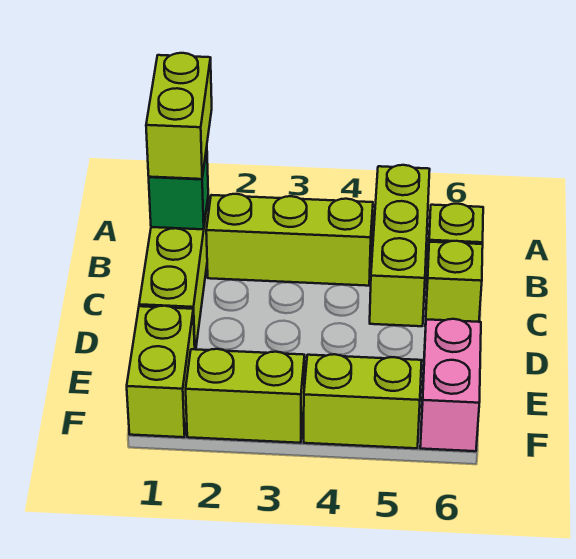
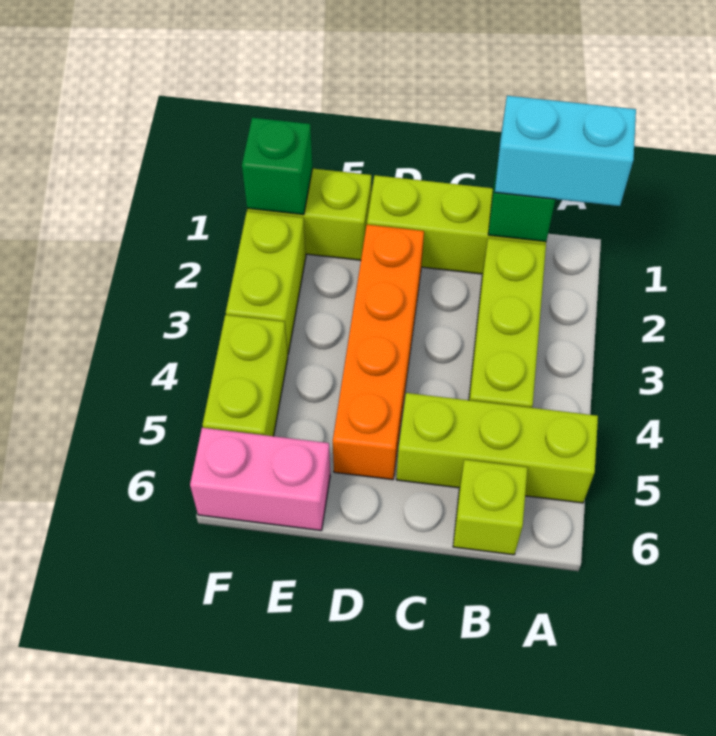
lime 1x2 brick [146,53,212,179] -> cyan 1x2 brick [495,96,636,206]
lime 1x1 brick [425,241,483,326] -> none
none -> orange 1x4 brick [333,225,424,480]
none -> green 1x1 brick [242,118,312,215]

